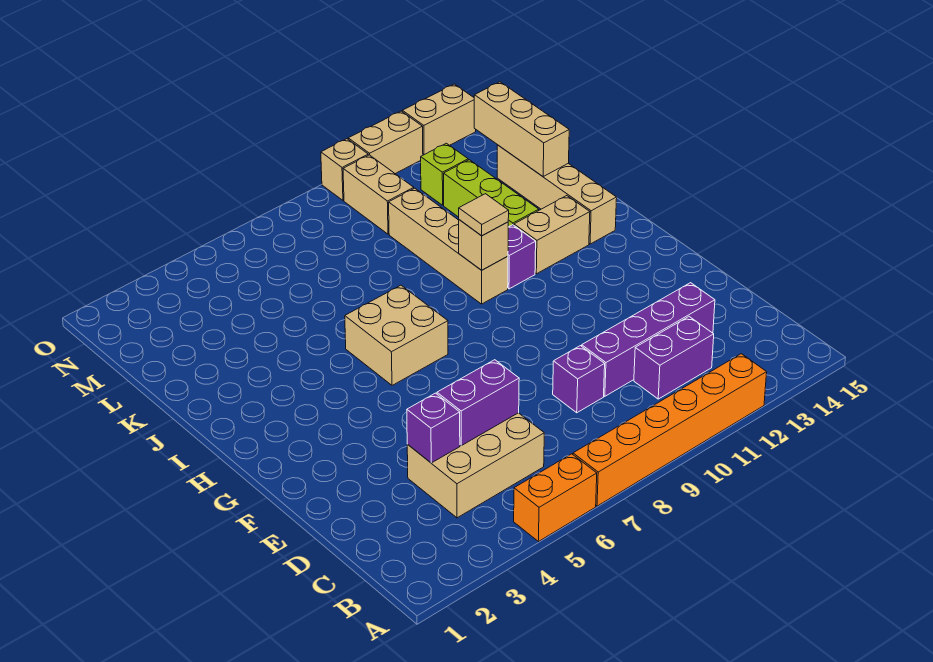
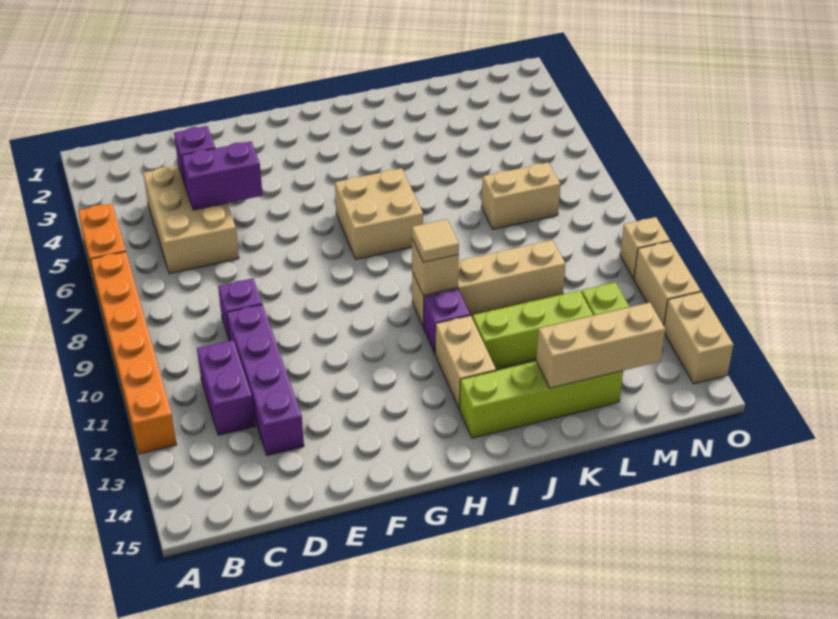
purple 1x2 brick [437,360,519,446] -> purple 1x2 brick turned to [181,141,263,210]
tan 1x4 brick [497,145,617,244] -> lime 1x4 brick [460,361,623,438]
tan 1x2 brick [343,155,414,234] -> tan 1x2 brick moved to [482,162,560,229]

